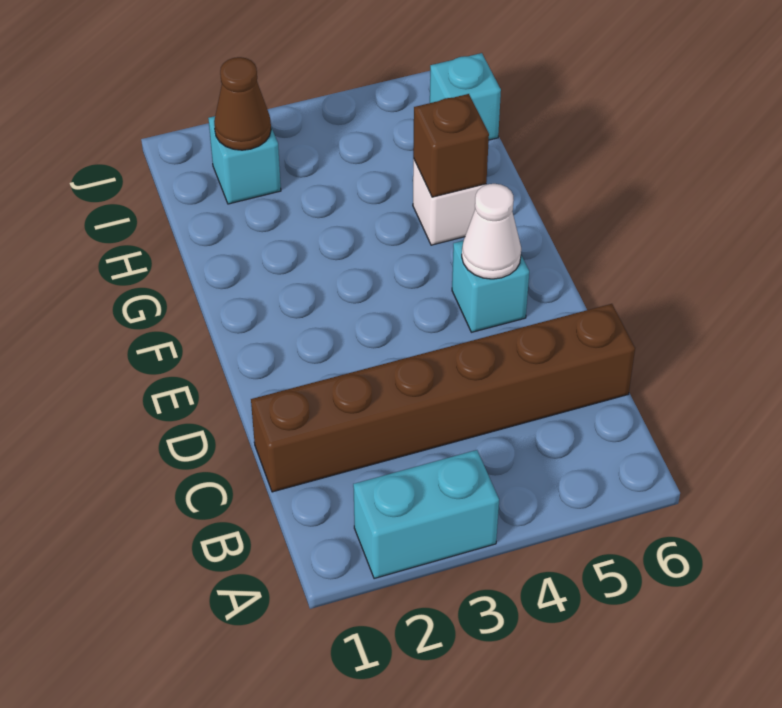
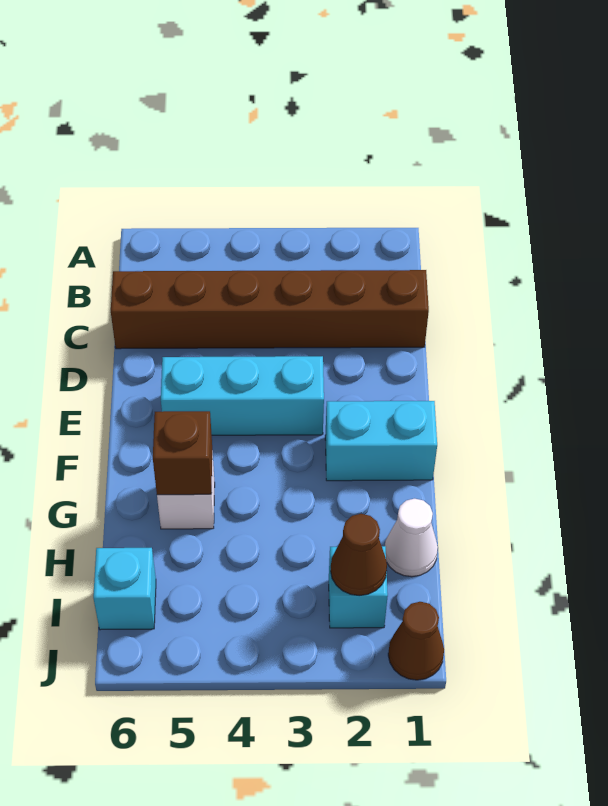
cyan 1x2 brick [353,450,499,579] -> cyan 1x2 brick moved to [325,401,437,481]
cyan 1x1 brick [452,241,529,332] -> cyan 1x3 brick [161,356,324,435]
white 1x1 cone [462,184,521,279] -> white 1x1 cone moved to [385,499,438,577]
none -> brown 1x1 cone [388,602,444,680]

